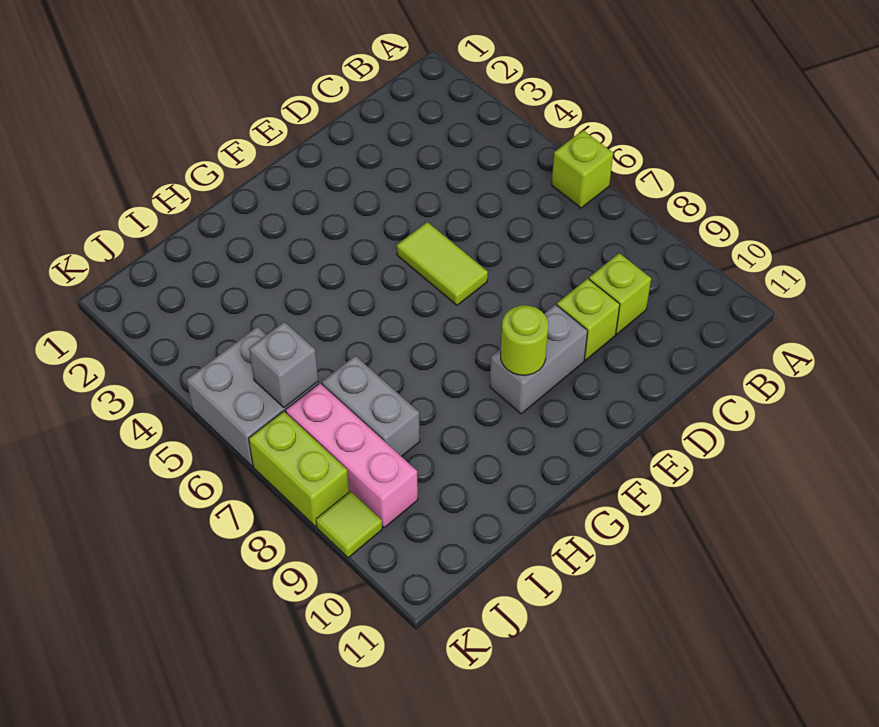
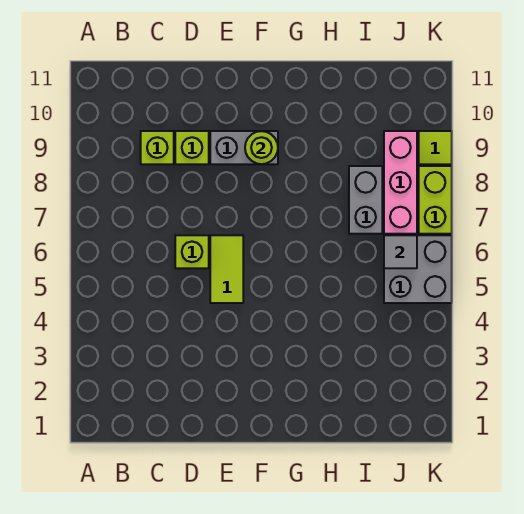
lime 1x1 brick [552,130,613,208] -> lime 1x1 brick moved to [175,235,209,268]
grey 1x1 brick [249,322,318,408] -> grey 1x1 tile [384,235,417,268]

